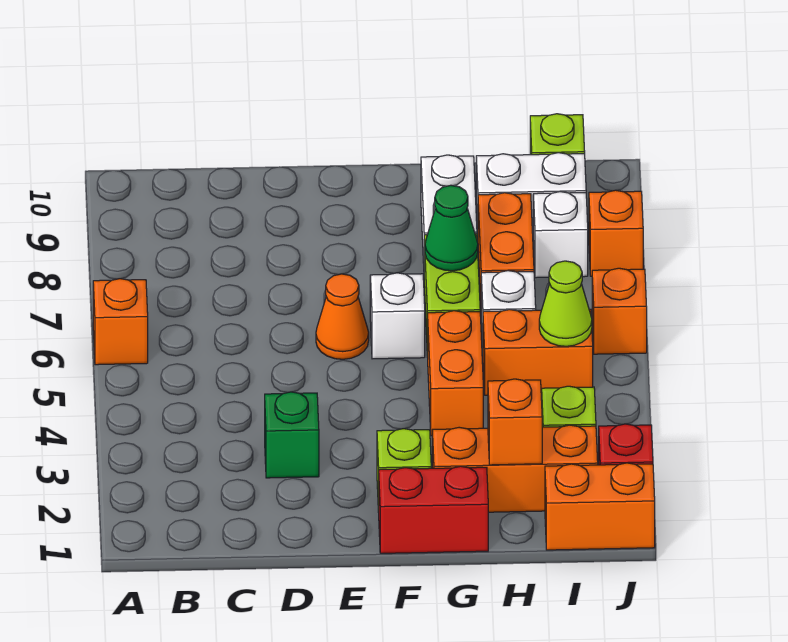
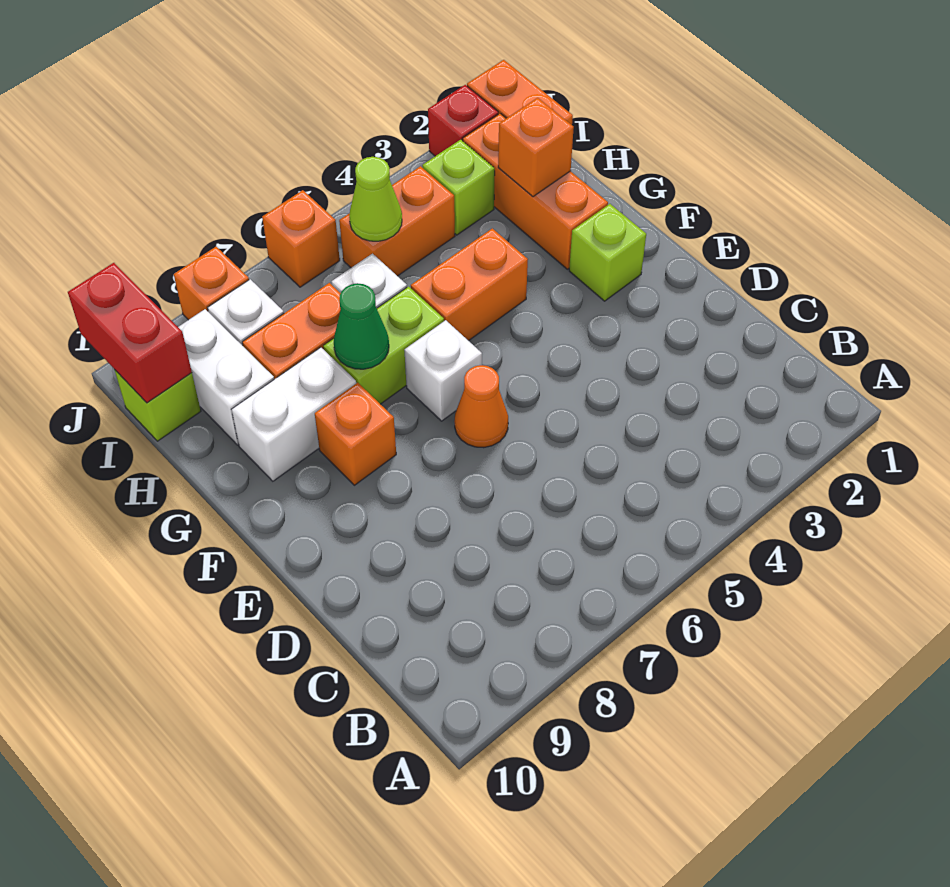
orange 1x1 brick [93,279,148,365] -> orange 1x1 brick moved to [315,383,396,485]
green 1x1 brick [265,392,319,478] -> none
red 1x2 brick [379,466,488,553] -> red 1x2 brick moved to [68,263,192,403]
orange 1x2 brick [483,309,593,395] -> orange 1x2 brick turned to [339,166,455,276]

